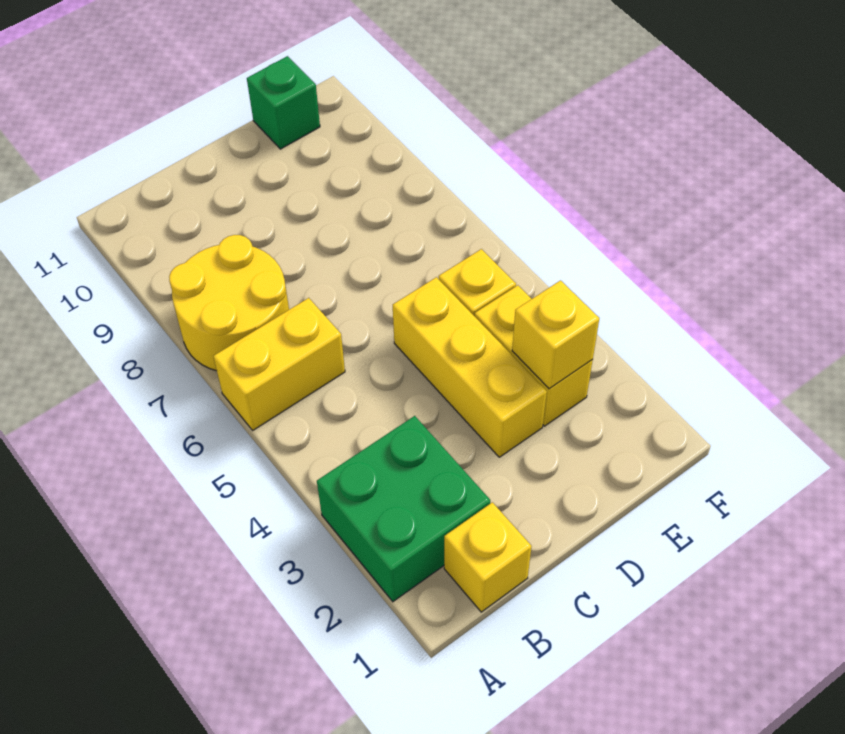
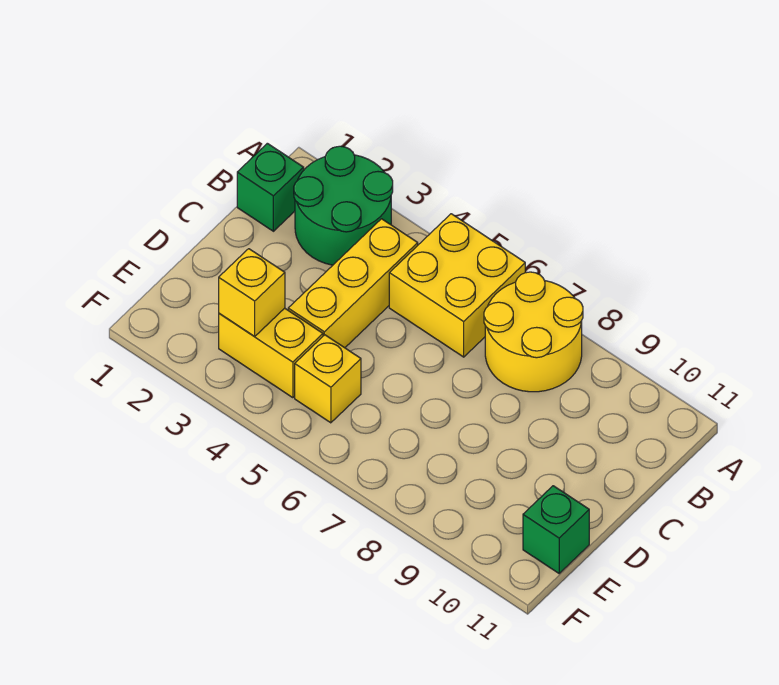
green 2x2 brick [317,416,490,601] -> green 2x2 round brick [294,146,393,265]
yellow 1x2 brick [213,298,345,430] -> yellow 2x2 brick [389,214,525,357]
yellow 1x1 brick [444,502,532,612] -> green 1x1 brick [237,143,304,231]
yellow 1x3 brick [393,277,547,457] -> yellow 1x3 brick turned to [288,219,418,348]

